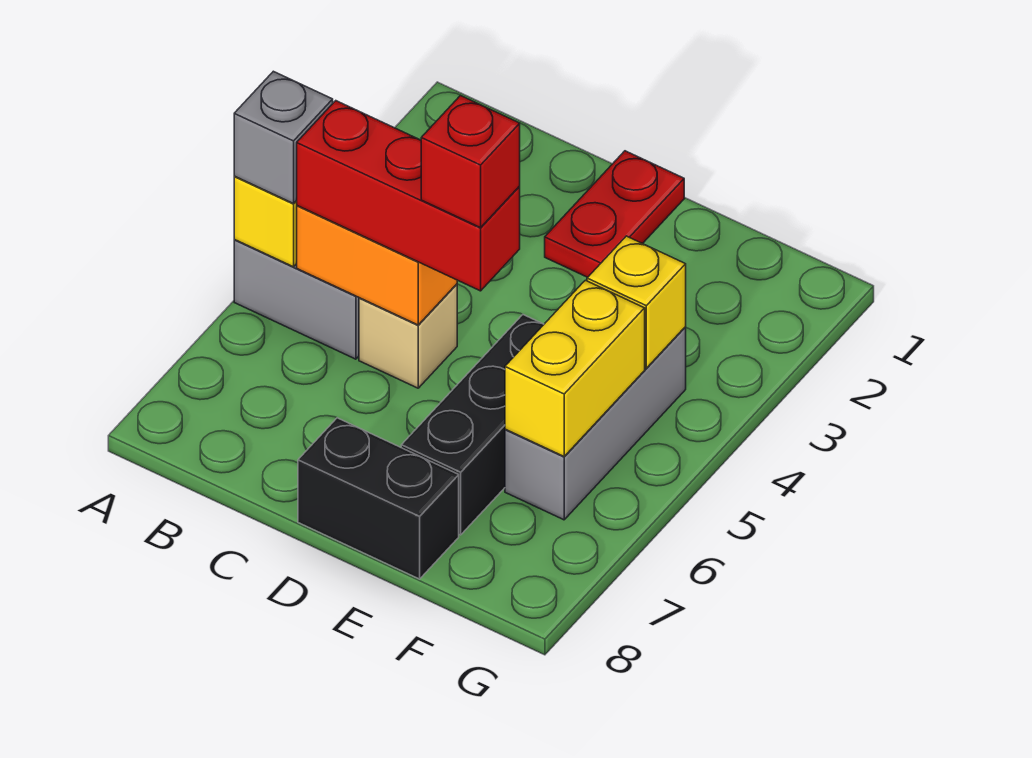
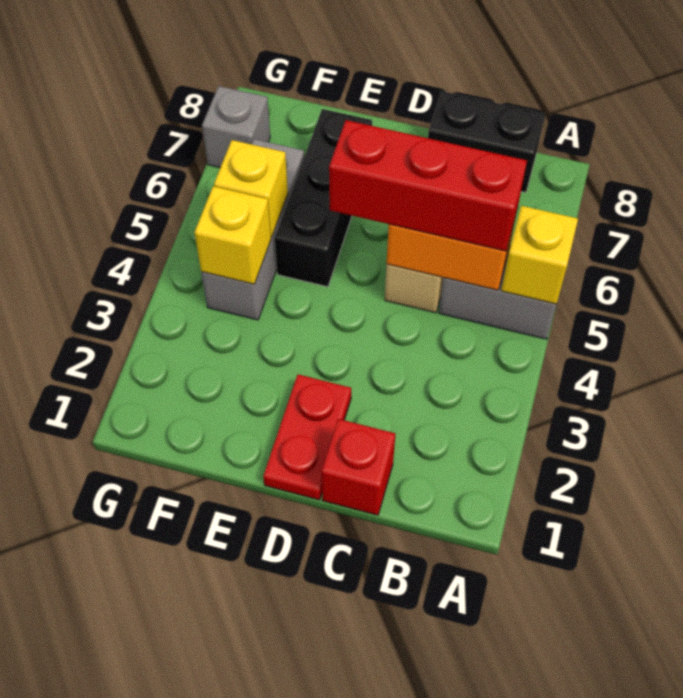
grey 1x1 brick [234,71,333,204] -> grey 1x1 brick moved to [202,86,270,168]
red 1x1 brick [421,95,520,228] -> red 1x1 brick moved to [322,419,395,515]
black 1x2 brick [298,418,459,579] -> black 1x2 brick moved to [428,91,545,193]
yellow 1x2 brick [505,280,645,457] -> yellow 1x1 brick [214,140,288,237]

